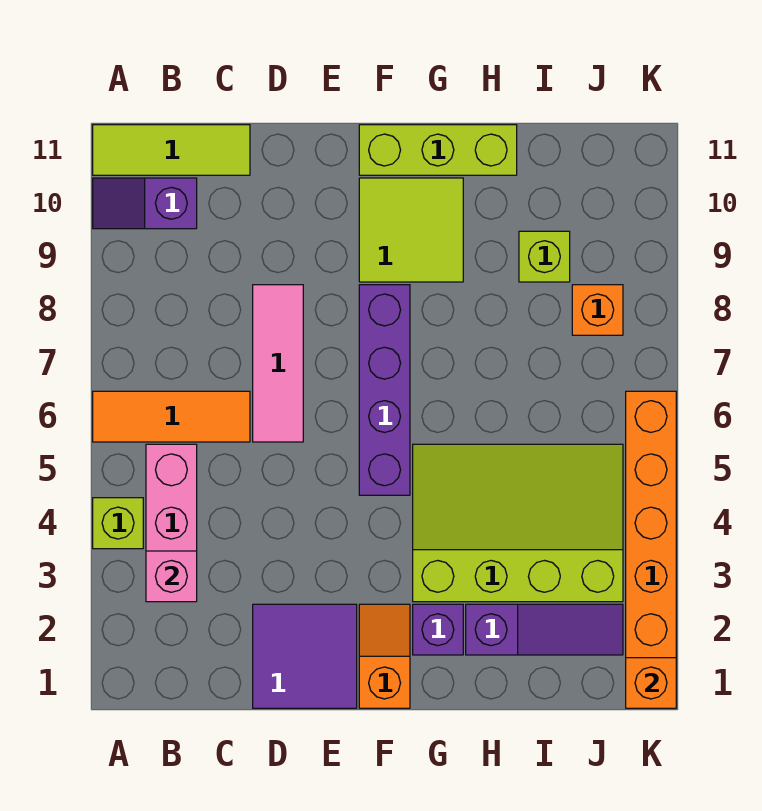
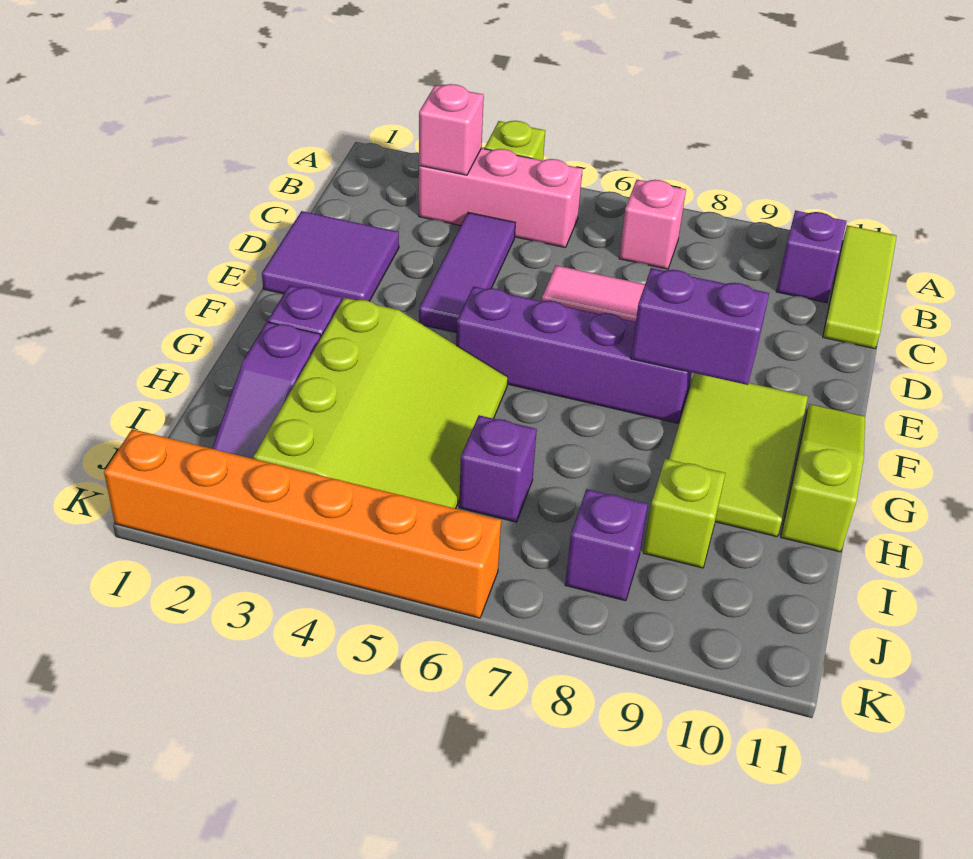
orange 1x3 tile [93,391,250,442] -> none
none -> pink 1x1 brick [619,180,686,269]
none -> purple 1x3 tile [419,212,515,333]
orange 1x2 slope [359,604,410,708] -> none
none -> purple 1x2 brick [631,268,769,385]
lime 2x2 tile [359,178,463,282] -> lime 2x3 tile [669,373,808,537]
lime 1x3 brick [359,125,517,175] -> lime 1x3 slope [781,404,865,552]
none -> purple 1x1 brick [459,415,537,522]
orange 1x1 brick [572,285,623,335] -> purple 1x1 brick [565,489,648,601]
orange 1x1 brick [626,658,676,708] -> none

